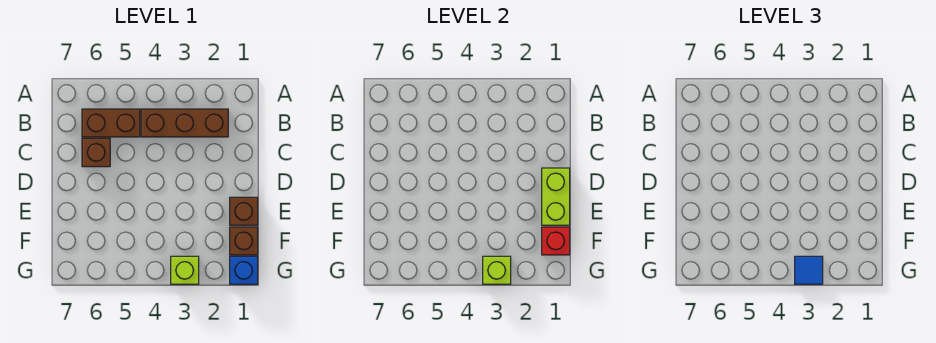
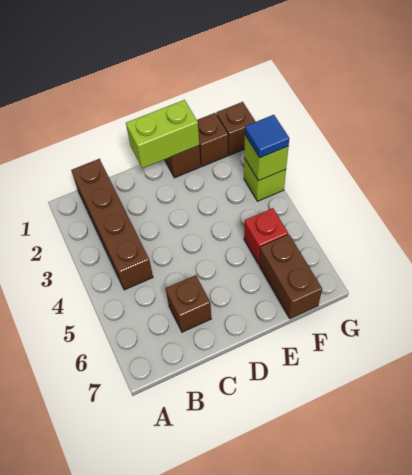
brown 1x3 brick [141,109,228,137] -> brown 1x4 brick [71,159,153,290]
brown 1x2 brick [82,109,140,137] -> brown 1x2 brick moved to [259,234,322,319]
red 1x1 brick [542,227,570,255] -> red 1x1 brick moved to [244,208,288,264]
blue 1x1 brick [230,256,258,284] -> brown 1x1 brick [216,102,256,155]

